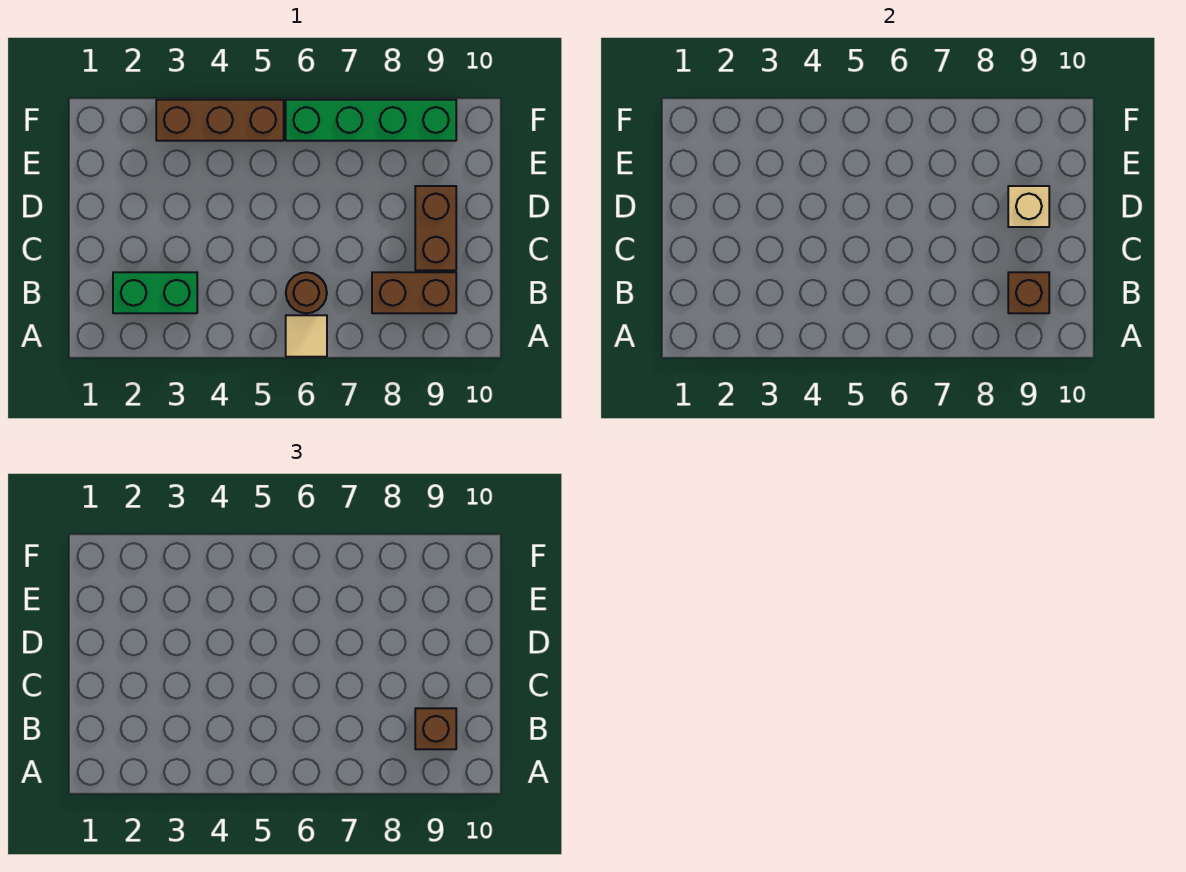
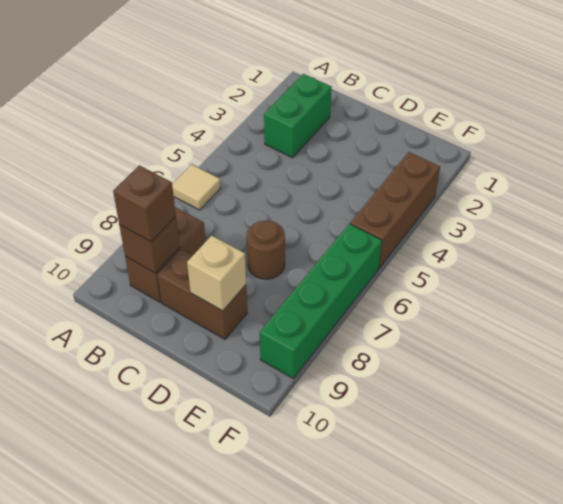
brown 1x1 round brick [286,272,327,313] -> brown 1x1 round brick moved to [247,220,285,279]

